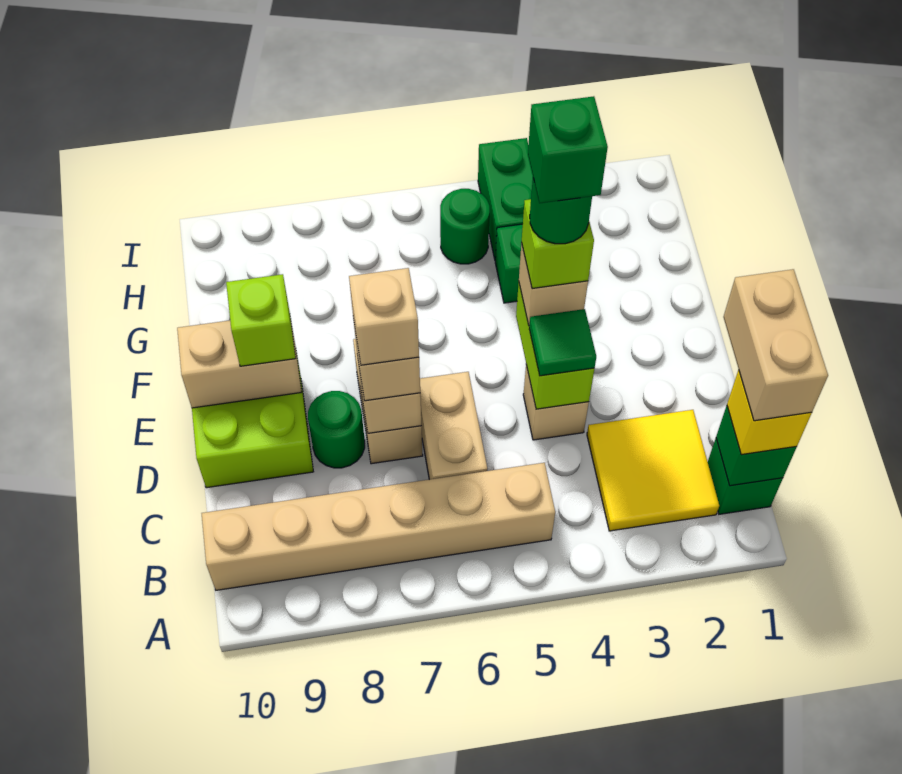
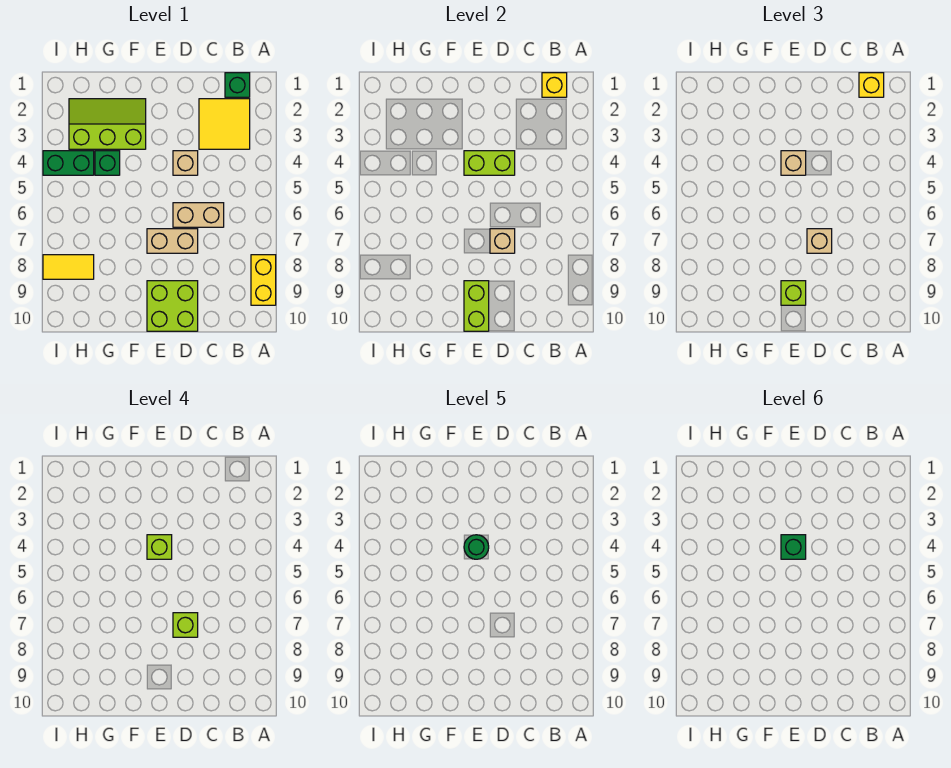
none -> yellow 1x2 brick [251,255,276,305]
green 1x1 brick [716,406,797,486] -> yellow 1x1 brick [542,73,567,97]
tan 1x2 brick [724,269,828,421] -> none
tan 1x6 brick [202,463,555,590] -> none
green 1x1 tile [529,309,596,376] -> none
tan 1x1 brick [349,268,419,365] -> lime 1x1 brick [173,613,198,637]
green 1x1 round brick [308,391,365,468] -> none
tan 1x2 brick [177,320,302,408] -> lime 1x2 brick [464,281,489,331]
none -> lime 2x3 slope [69,99,146,149]
green 1x1 round brick [440,189,490,264] -> none
none -> yellow 1x2 tile [43,255,94,279]

